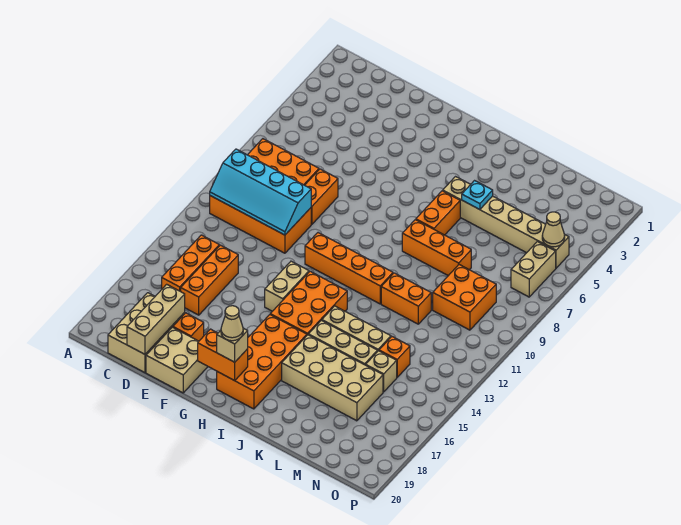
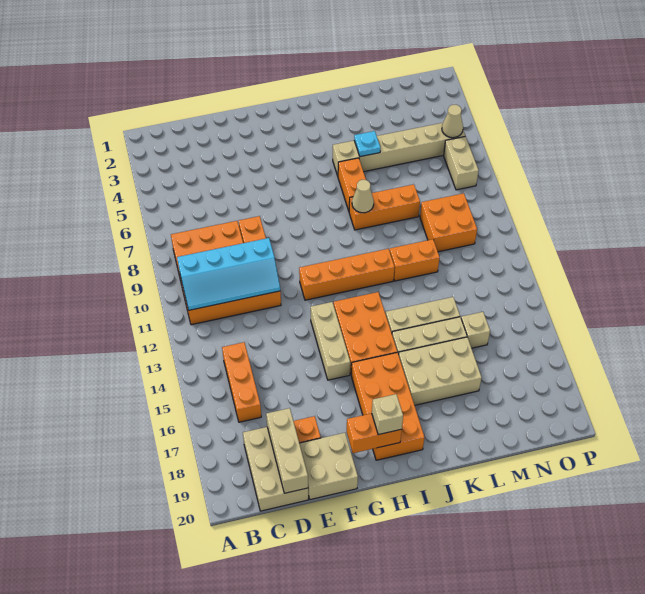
orange 1x3 brick [181,245,238,315] -> none
tan 1x2 brick [265,261,309,311] -> tan 1x3 brick [311,302,350,380]
tan 1x1 cone [221,306,243,341] -> tan 1x1 cone moved to [352,180,374,213]
tan 2x4 brick [282,335,383,421] -> tan 2x3 brick [399,337,482,405]
orange 1x1 brick [379,337,410,377] -> none

